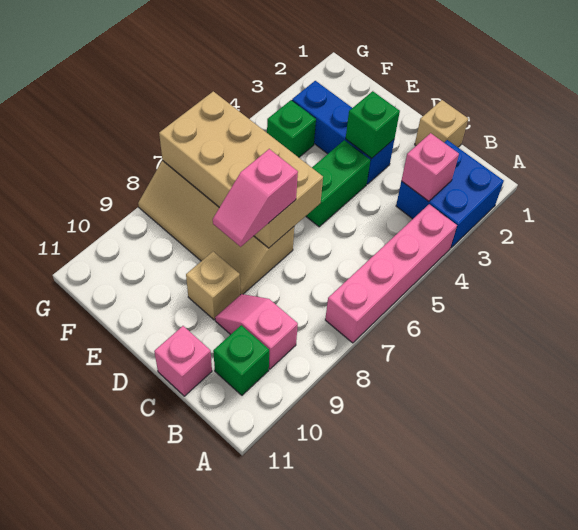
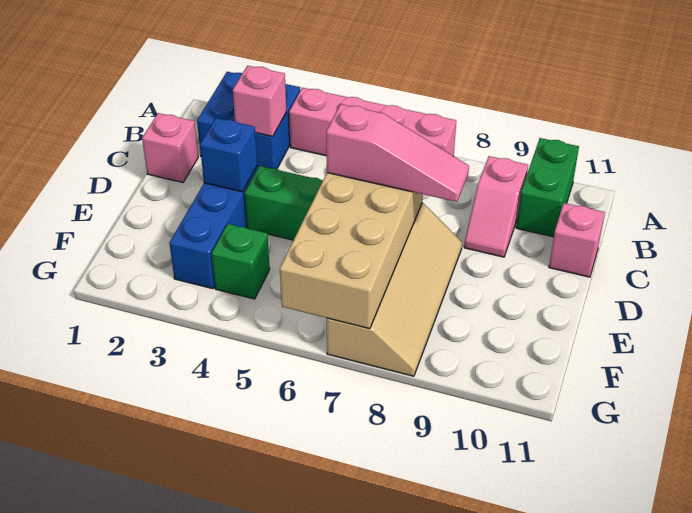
green 1x1 brick [213,325,269,395] -> green 1x2 brick [516,138,579,237]
tan 1x1 brick [415,100,468,147] -> pink 1x1 brick [142,113,198,182]
green 1x1 brick [346,91,400,158] -> blue 1x1 brick [200,118,257,192]
pink 1x2 slope [213,149,298,247] -> pink 1x3 slope [326,104,469,202]
tan 1x1 brick [186,252,240,320] -> none

